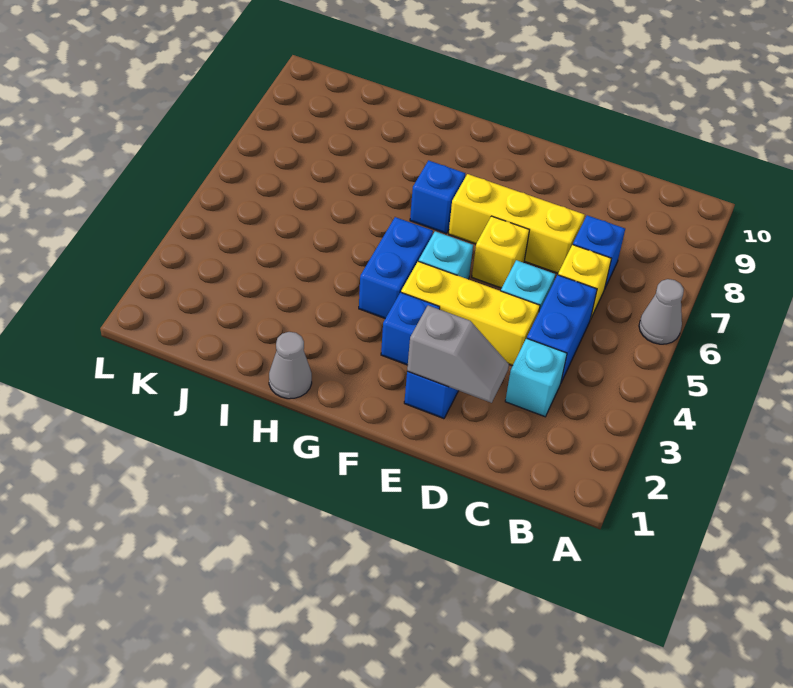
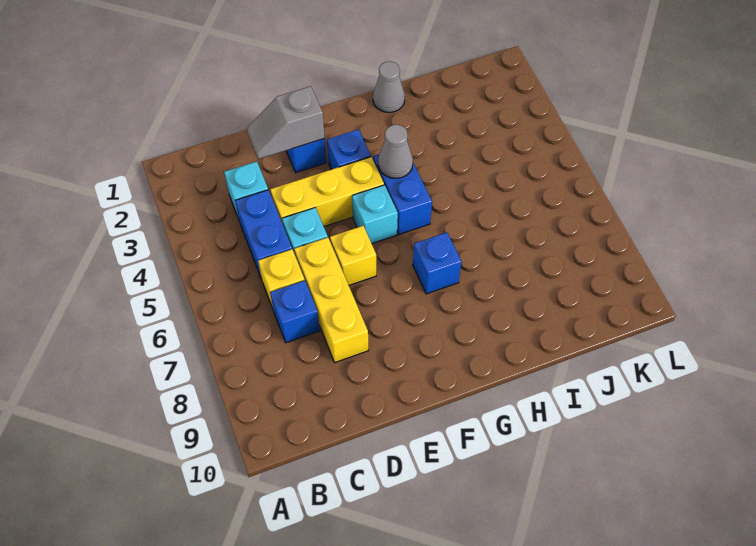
grey 1x1 cone [639,279,684,344] -> grey 1x1 cone moved to [378,125,413,178]
yellow 1x3 brick [449,174,585,273] -> yellow 1x3 brick turned to [294,238,368,363]

